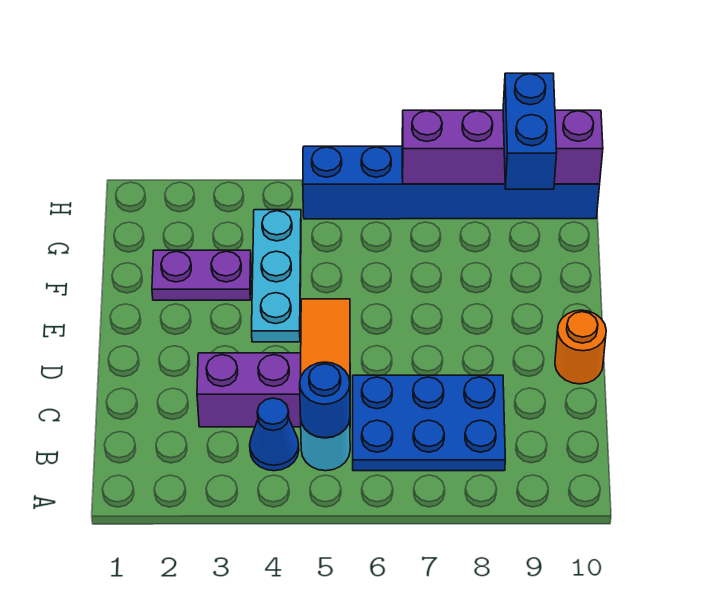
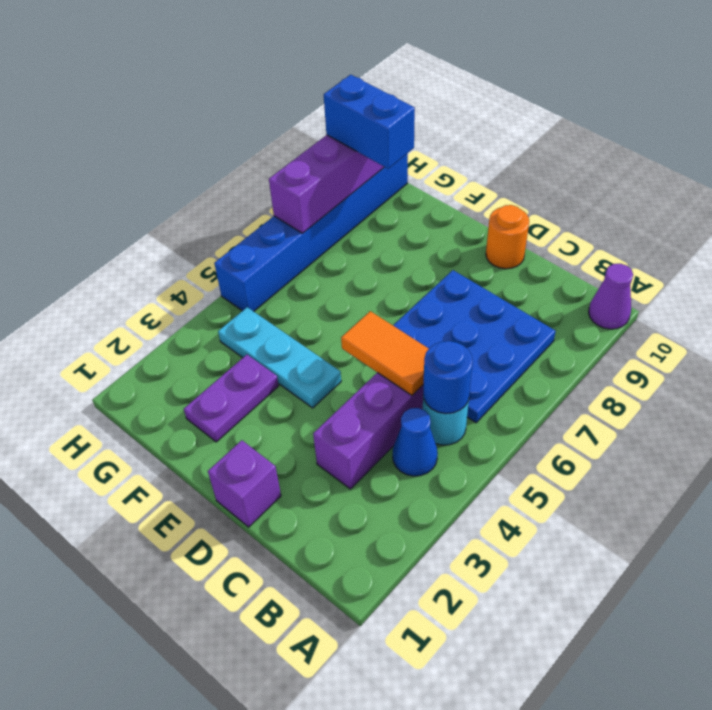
none -> purple 1x1 cone [589,264,633,329]
blue 2x3 plate [353,375,505,471] -> blue 3x3 plate [393,270,556,423]
none -> purple 1x1 brick [208,440,281,527]

